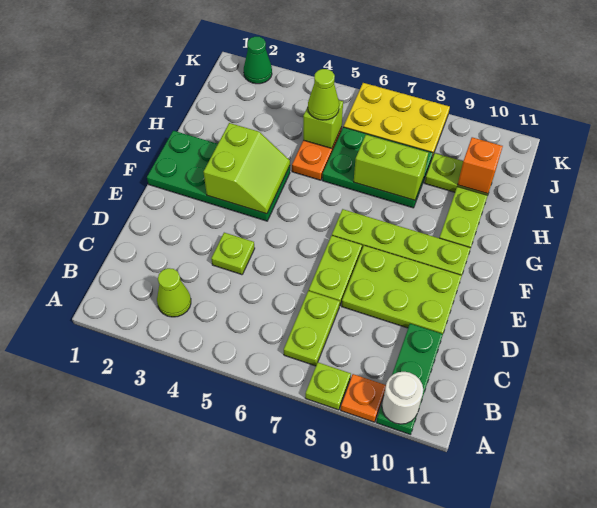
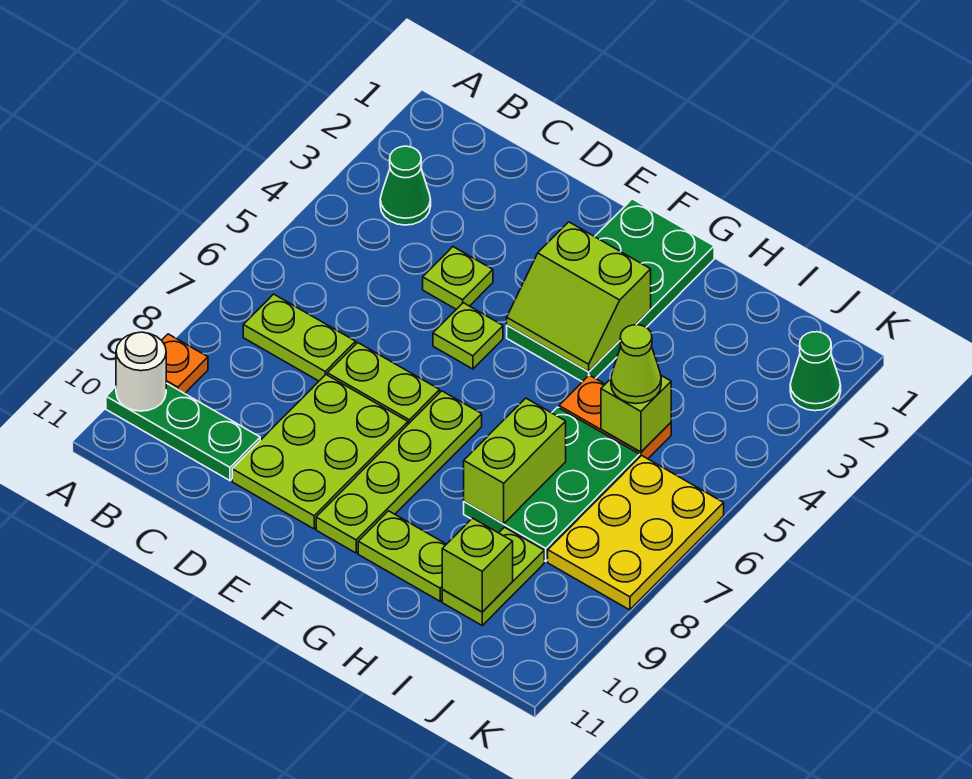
lime 1x1 plate [305,362,351,410] -> lime 1x1 plate moved to [433,303,503,369]
lime 1x1 cone [157,268,191,317] -> green 1x1 cone [380,146,431,225]
orange 1x1 brick [458,137,503,194] -> lime 1x1 brick [442,518,513,612]

